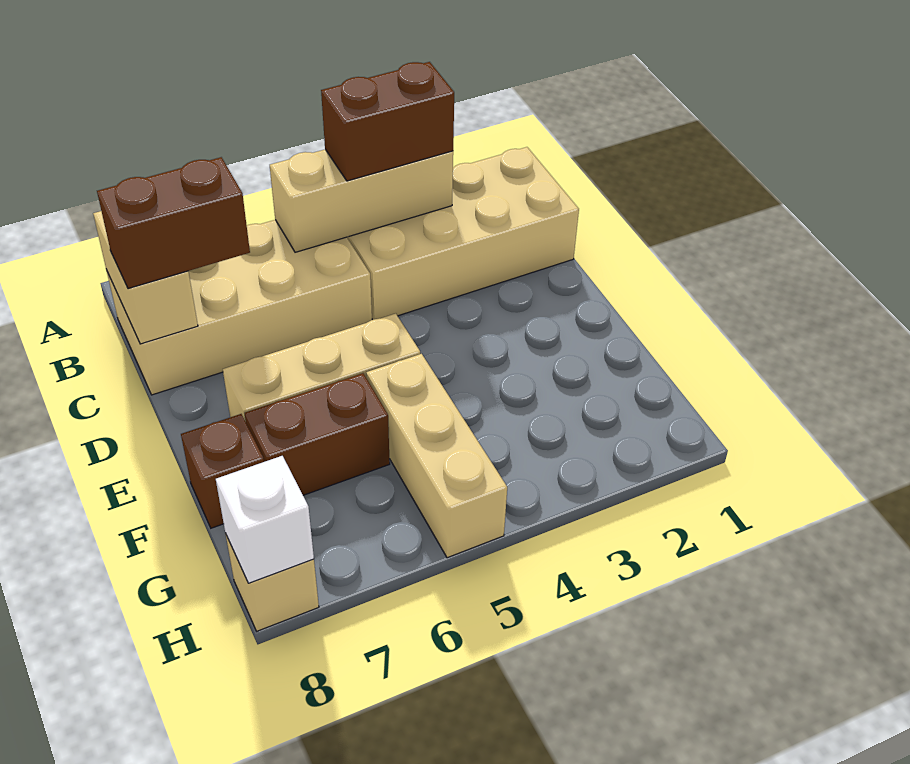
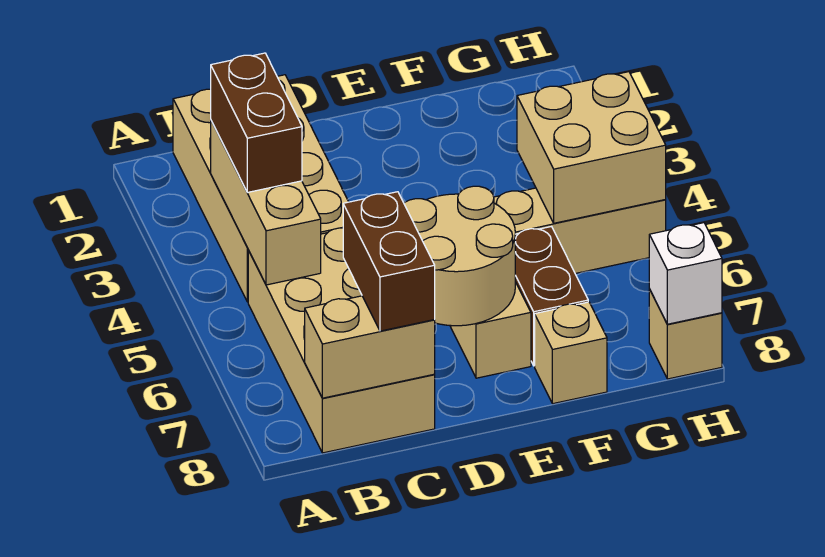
none -> tan 2x2 round brick [404,186,515,326]
brown 1x1 brick [181,414,264,528] -> tan 1x1 brick [535,302,607,404]
none -> tan 2x2 brick [517,72,666,223]

